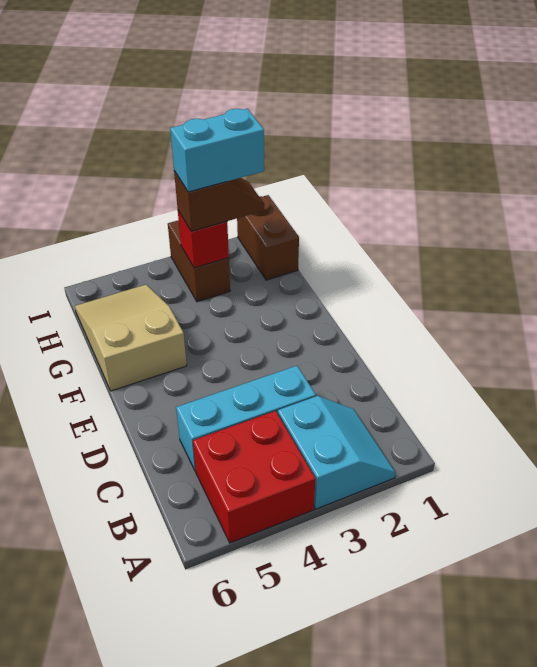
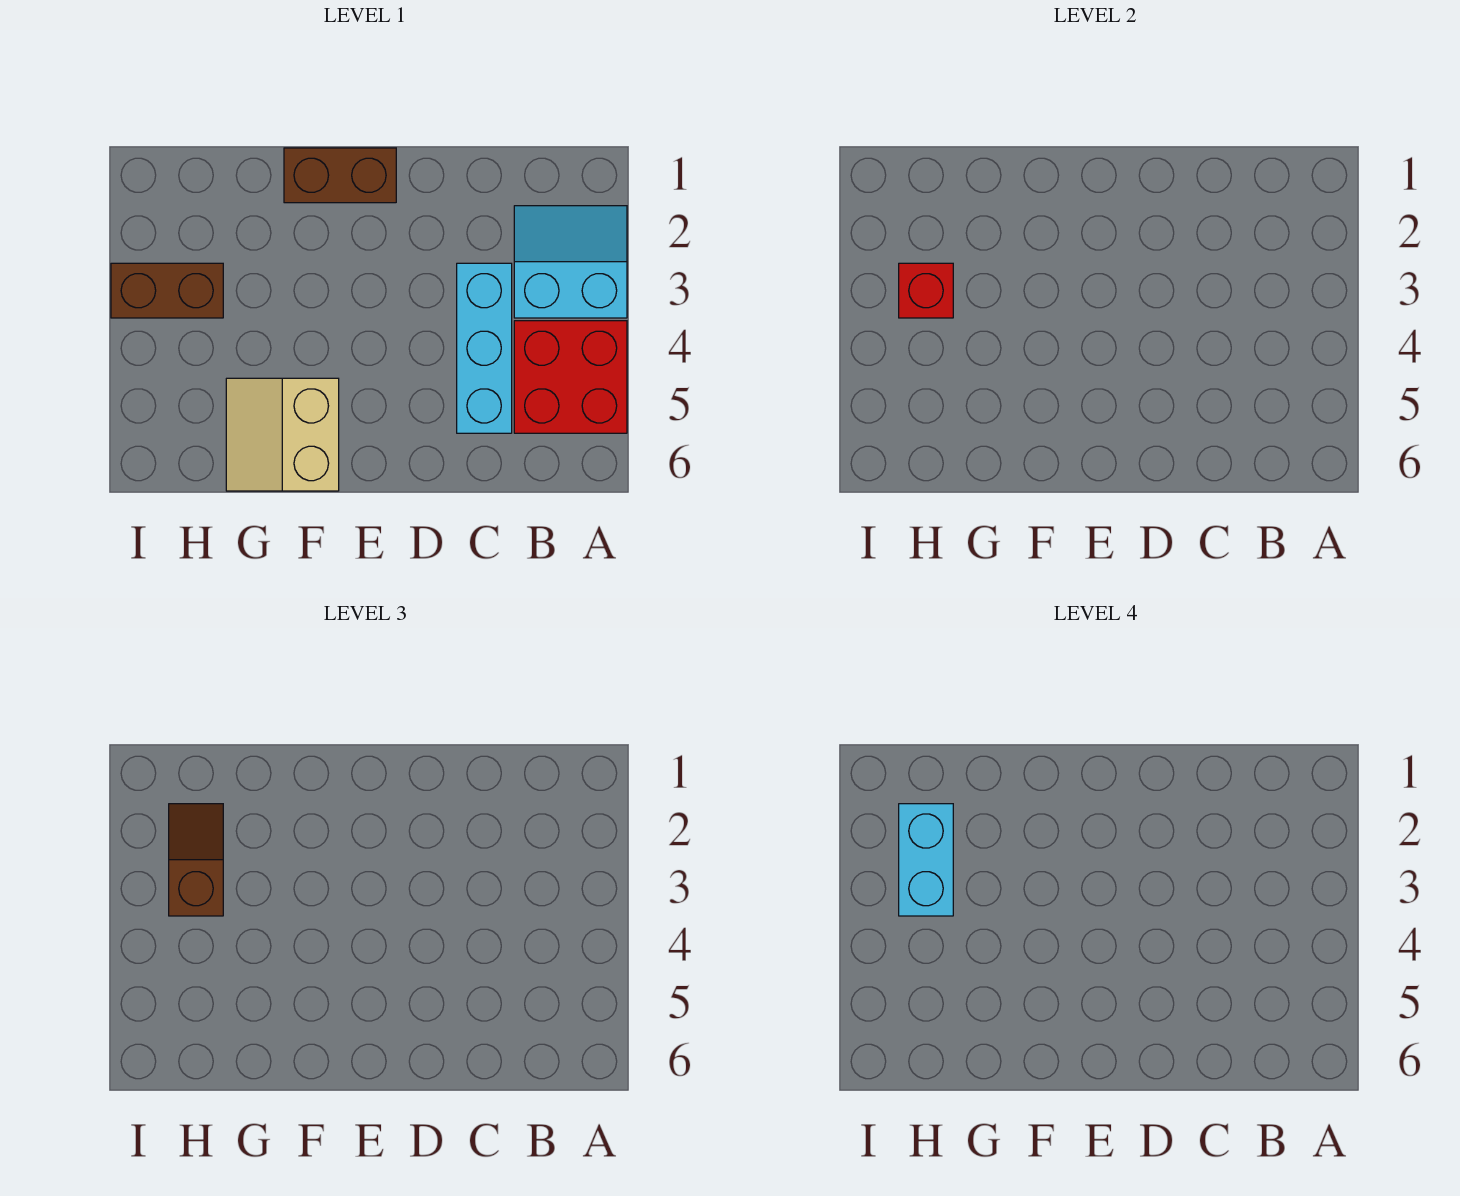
tan 2x3 slope [75,285,187,391] -> tan 2x2 slope [226,378,339,491]
brown 1x2 brick [237,195,299,280] -> brown 1x2 brick moved to [284,148,396,203]

